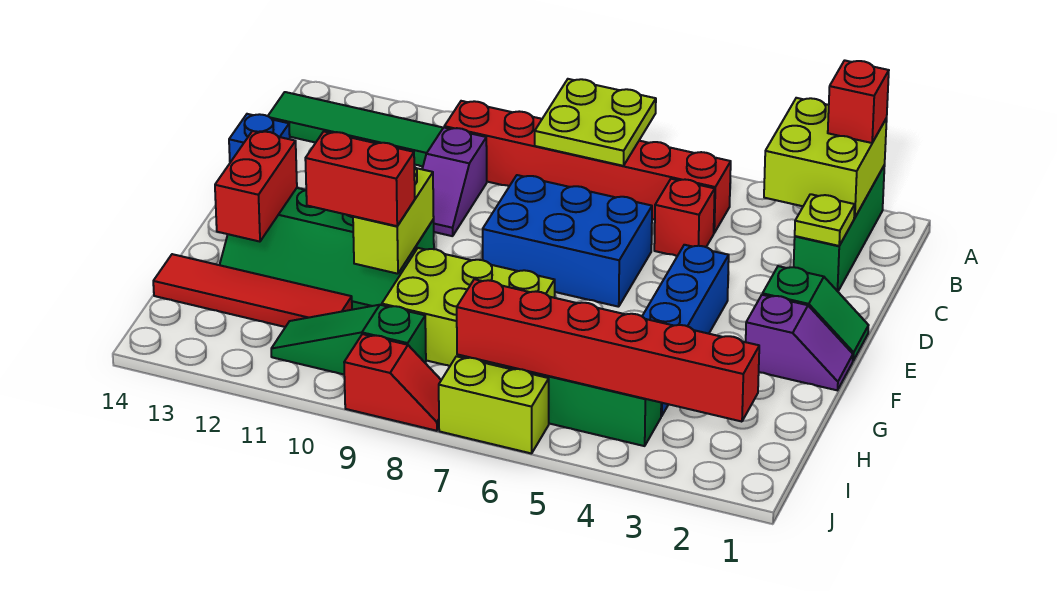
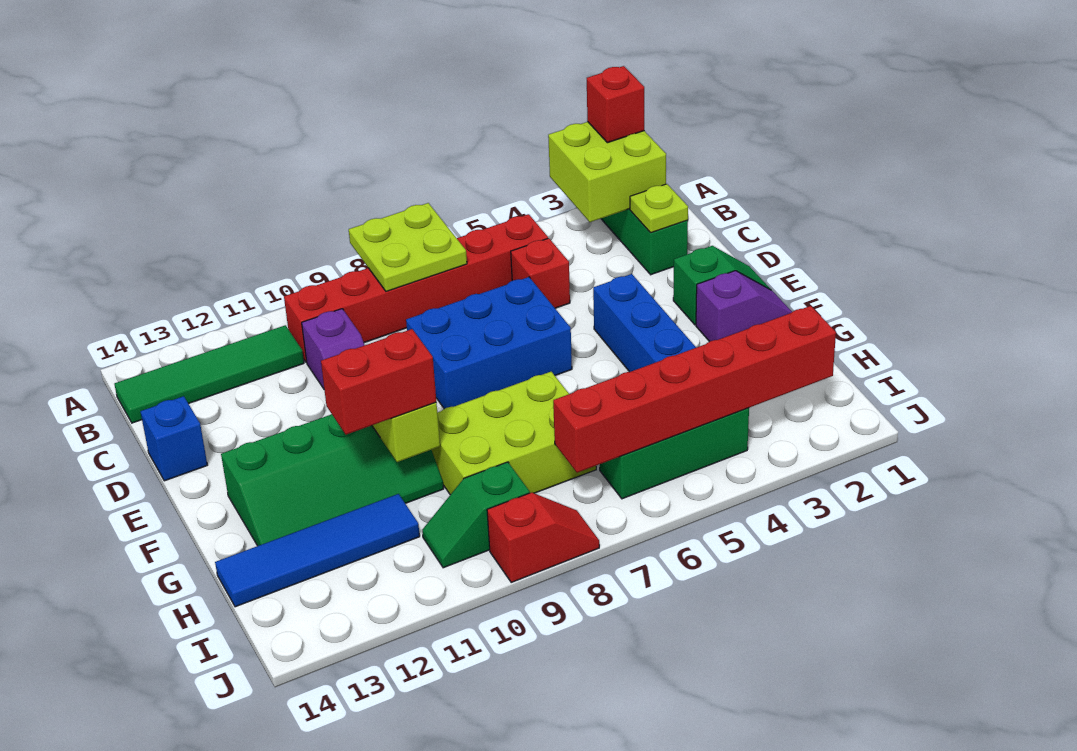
red 1x2 brick [215,131,297,242] -> none
red 1x4 tile [153,254,352,327] -> blue 1x4 tile [215,494,420,607]
green 1x3 slope [271,305,426,374] -> green 1x2 slope [422,462,530,568]
lime 1x2 brick [439,356,549,454] -> none

